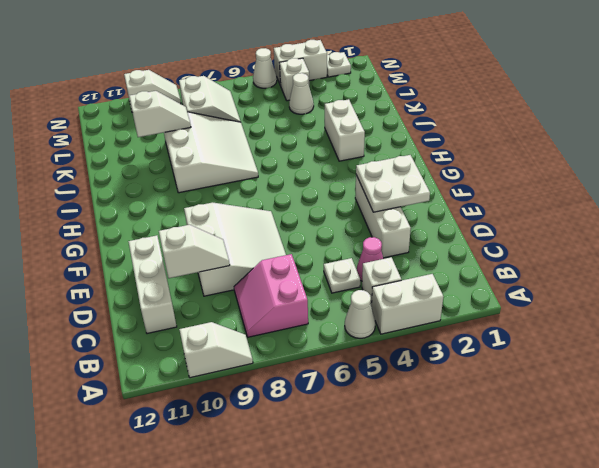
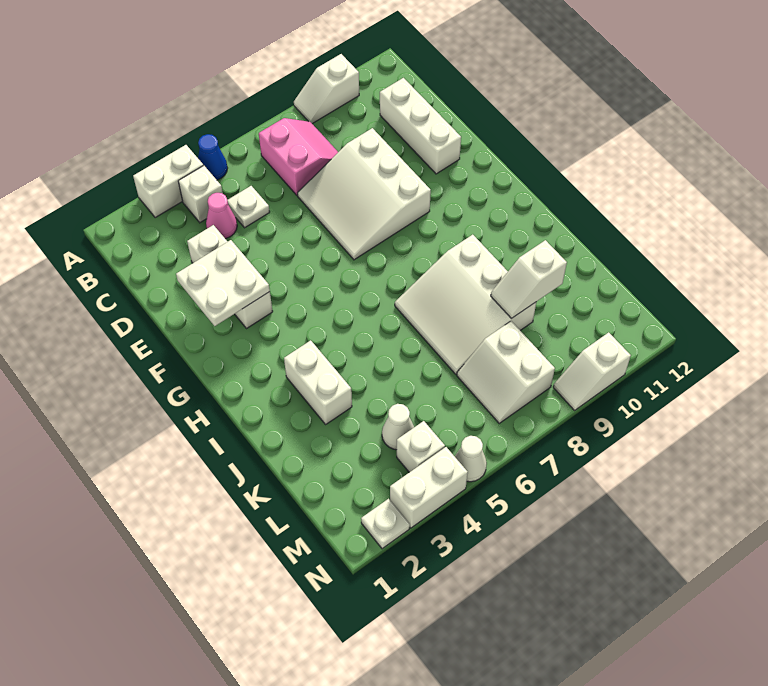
white 1x1 cone [345,290,375,338] -> blue 1x1 cone [198,134,228,180]
white 1x2 slope [159,225,230,278] -> none

